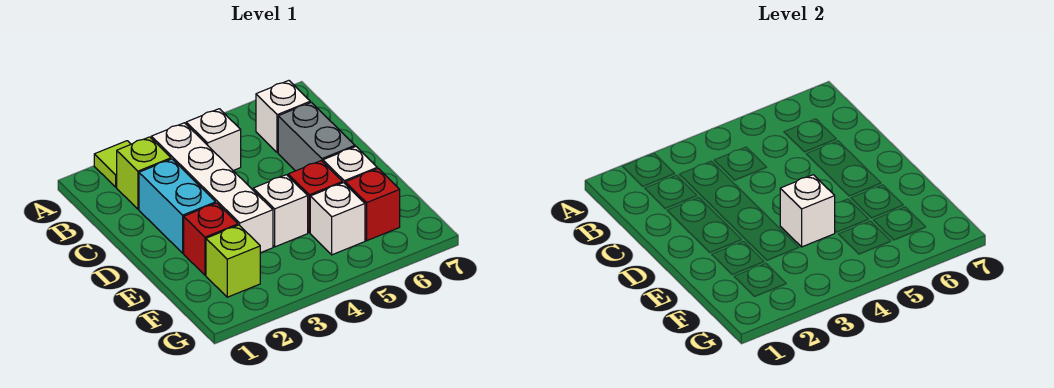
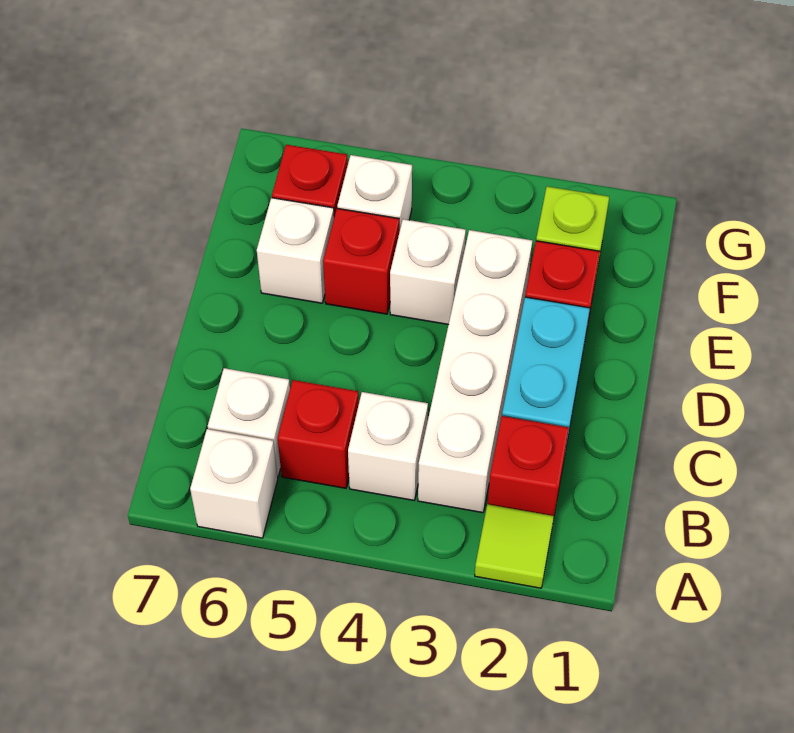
lime 1x1 brick [117,137,171,209] -> red 1x1 brick [488,416,569,516]
none -> red 1x1 brick [278,380,359,488]
grey 1x2 brick [278,102,355,171] -> none
white 1x1 brick [780,175,835,247] -> white 1x1 brick moved to [190,429,278,538]

